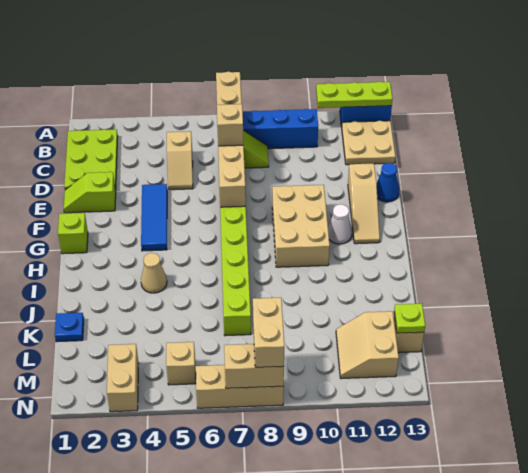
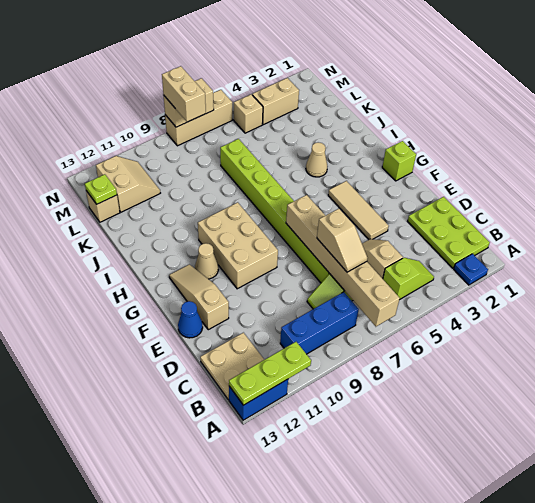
lime 1x2 slope [64,172,116,213] -> lime 1x2 slope moved to [383,258,434,299]
blue 1x3 tile [141,184,167,251] -> tan 1x3 tile [328,181,389,240]
white 1x1 cone [328,204,352,244] -> tan 1x1 cone [195,243,218,279]
blue 1x1 plate [55,313,84,342] -> blue 1x1 plate moved to [454,254,488,285]
tan 1x2 brick [107,344,139,412] -> tan 1x2 brick turned to [252,78,299,125]

